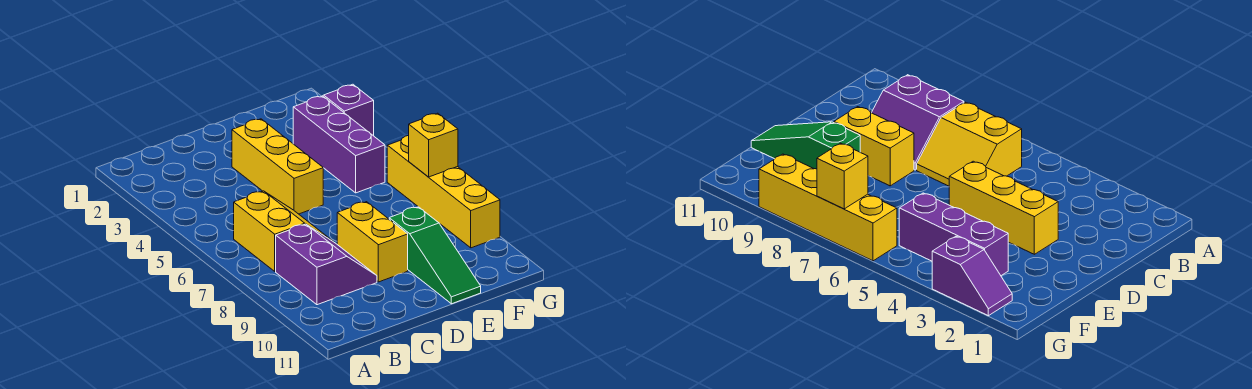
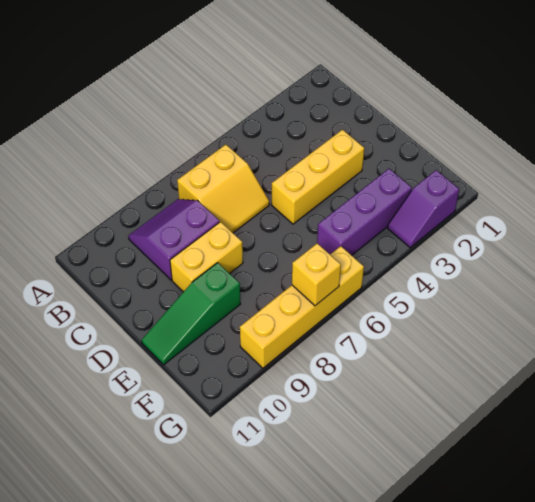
purple 2x2 slope [276,224,377,305] -> purple 2x2 slope turned to [128,199,219,280]
purple 1x2 slope [323,84,374,136] -> purple 1x2 slope turned to [388,170,459,248]

